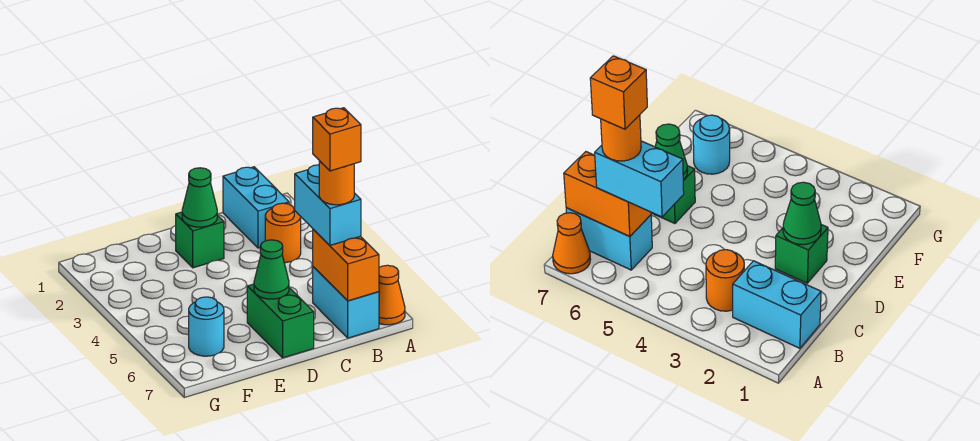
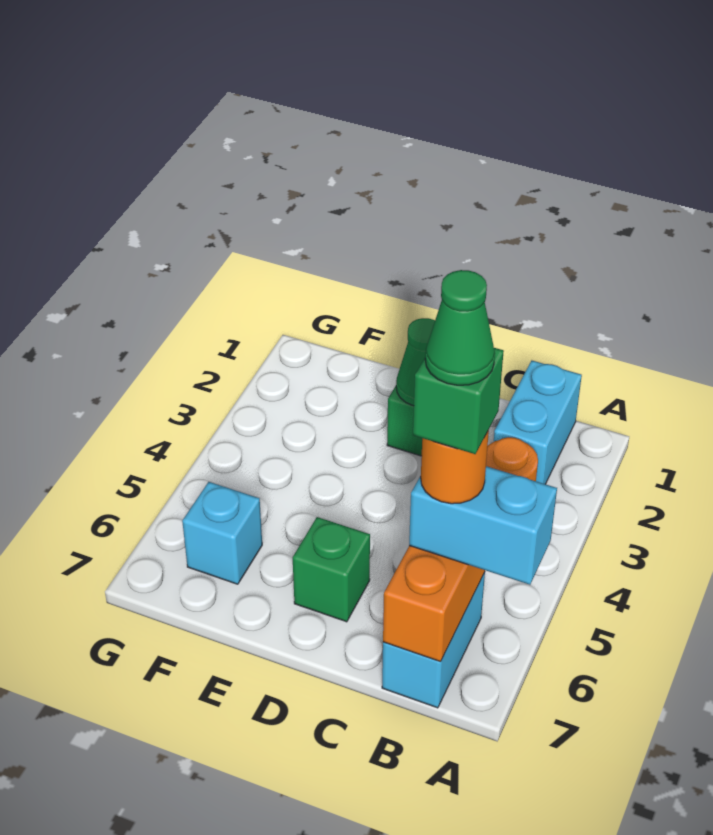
orange 1x1 cone [379,265,405,325] -> none
cyan 1x2 brick [295,165,361,245] -> cyan 1x2 brick turned to [409,466,557,585]
orange 1x1 brick [313,108,361,171] -> green 1x1 brick [413,348,504,454]
green 1x2 brick [247,284,314,358] -> green 1x1 brick [293,517,370,622]
green 1x1 cone [254,240,289,299] -> green 1x1 cone moved to [425,270,495,385]
cyan 1x1 round brick [189,297,224,356] -> cyan 1x1 brick [182,482,262,584]

